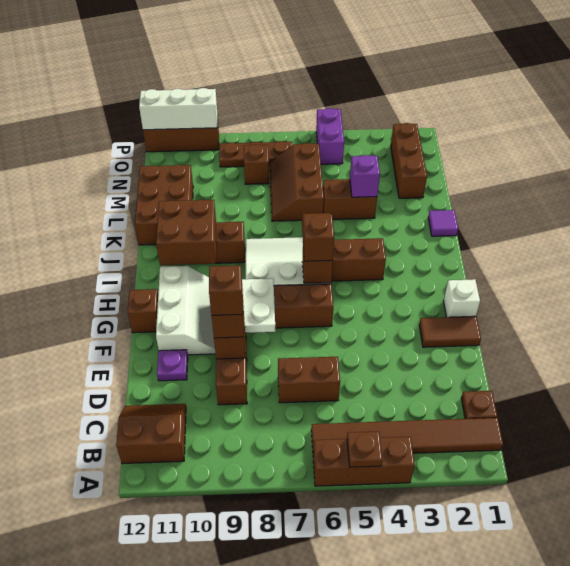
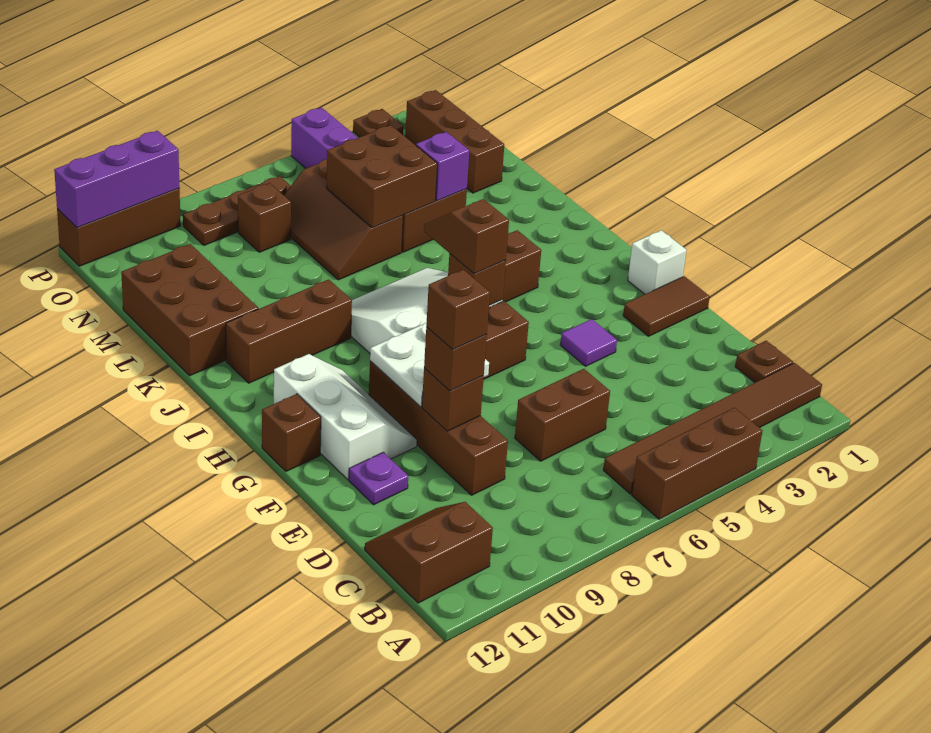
brown 1x1 plate [347,431,382,467] -> brown 1x1 plate moved to [353,109,403,137]
brown 2x2 brick [156,200,216,265] -> brown 2x2 brick moved to [327,125,437,228]
purple 1x1 tile [428,210,458,236] -> purple 1x1 tile moved to [560,319,617,366]
white 1x3 brick [139,88,217,130] -> purple 1x3 brick [54,131,180,228]

